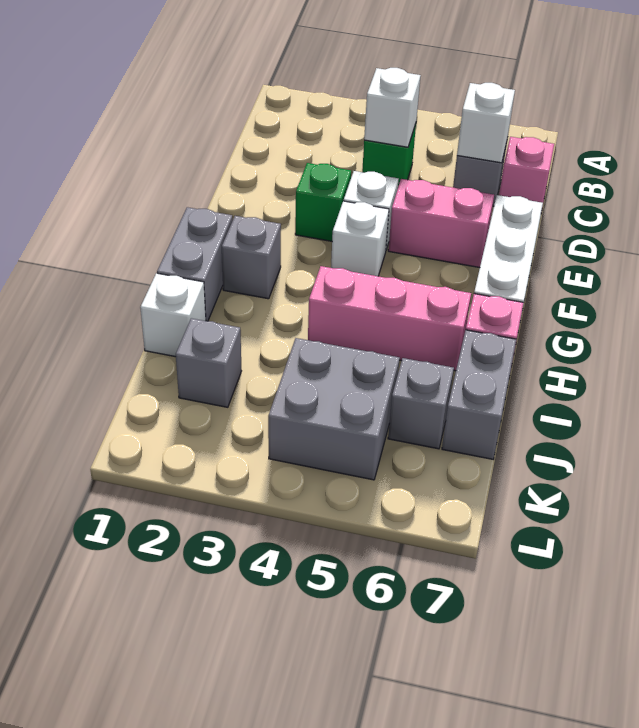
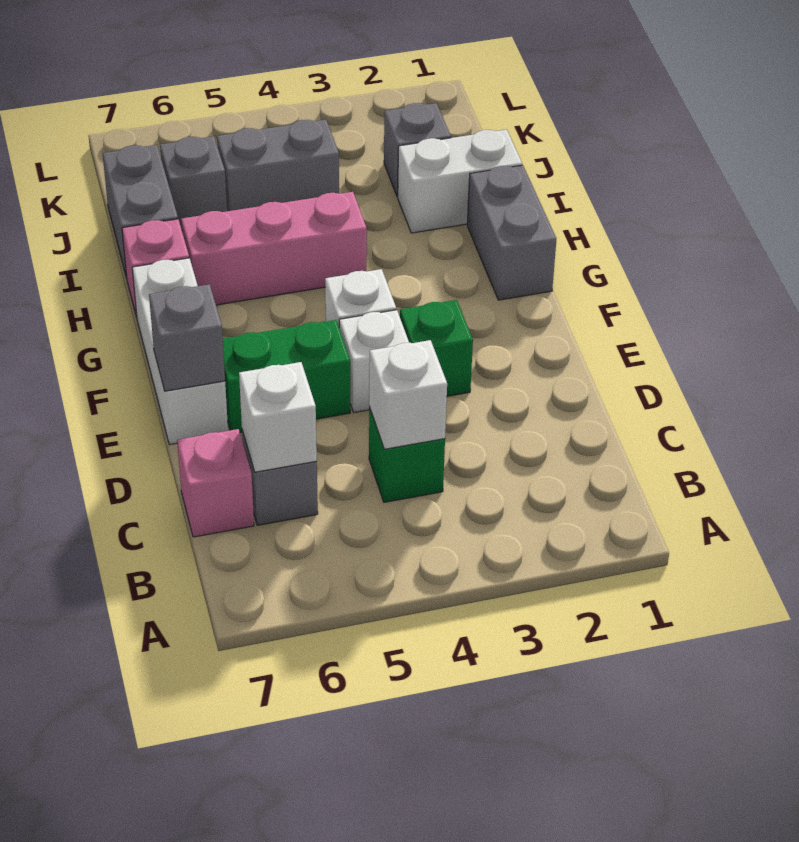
pink 1x2 brick [388,179,494,268] -> green 1x2 brick [223,320,350,432]
grey 1x1 brick [222,216,281,299] -> grey 1x1 brick moved to [149,284,225,391]
white 1x1 brick [140,273,206,357] -> white 1x2 brick [398,129,522,233]
grey 2x2 brick [268,338,400,480] -> grey 1x2 brick [217,120,339,211]

